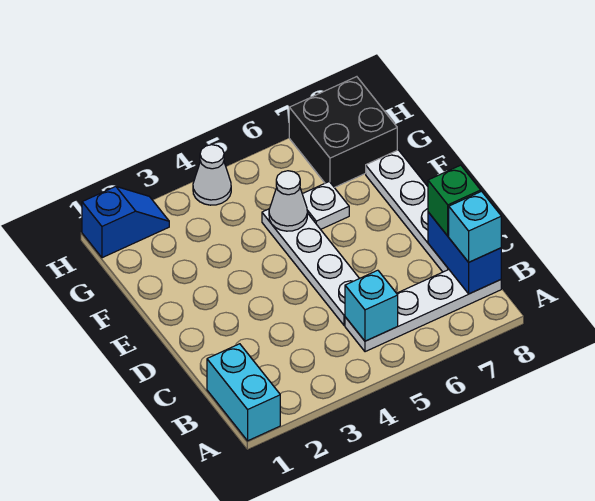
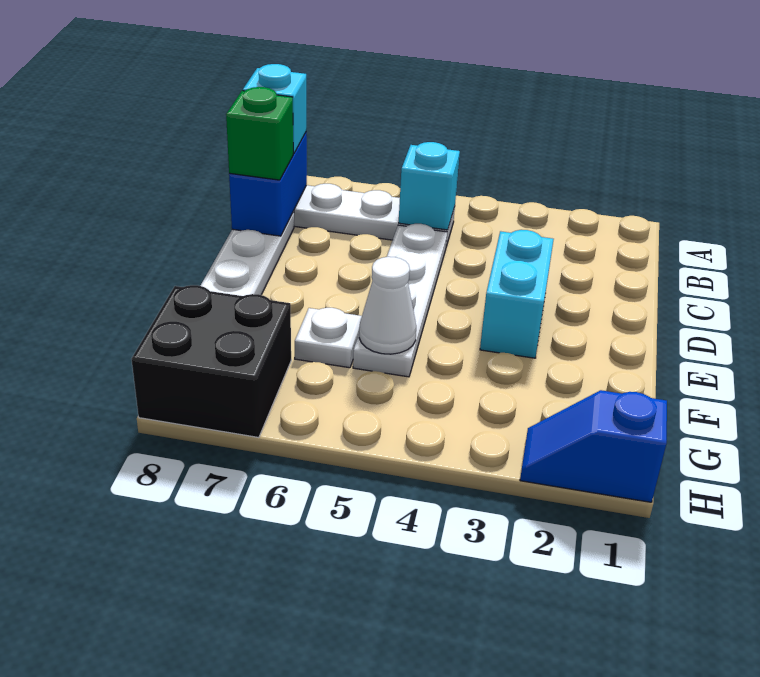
cyan 1x2 brick [207,344,280,441] -> cyan 1x2 brick moved to [480,230,554,358]
white 1x1 cone [193,145,231,205] -> none

